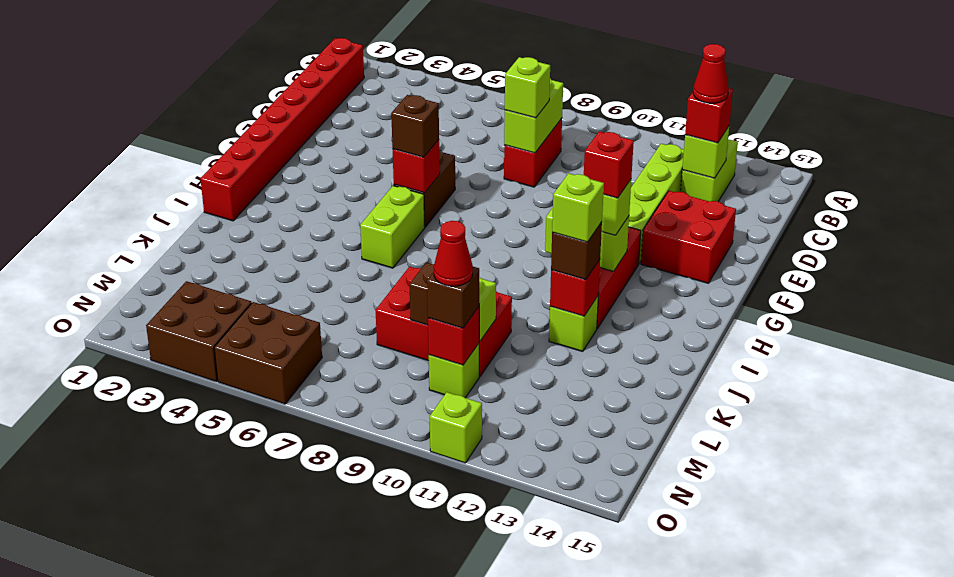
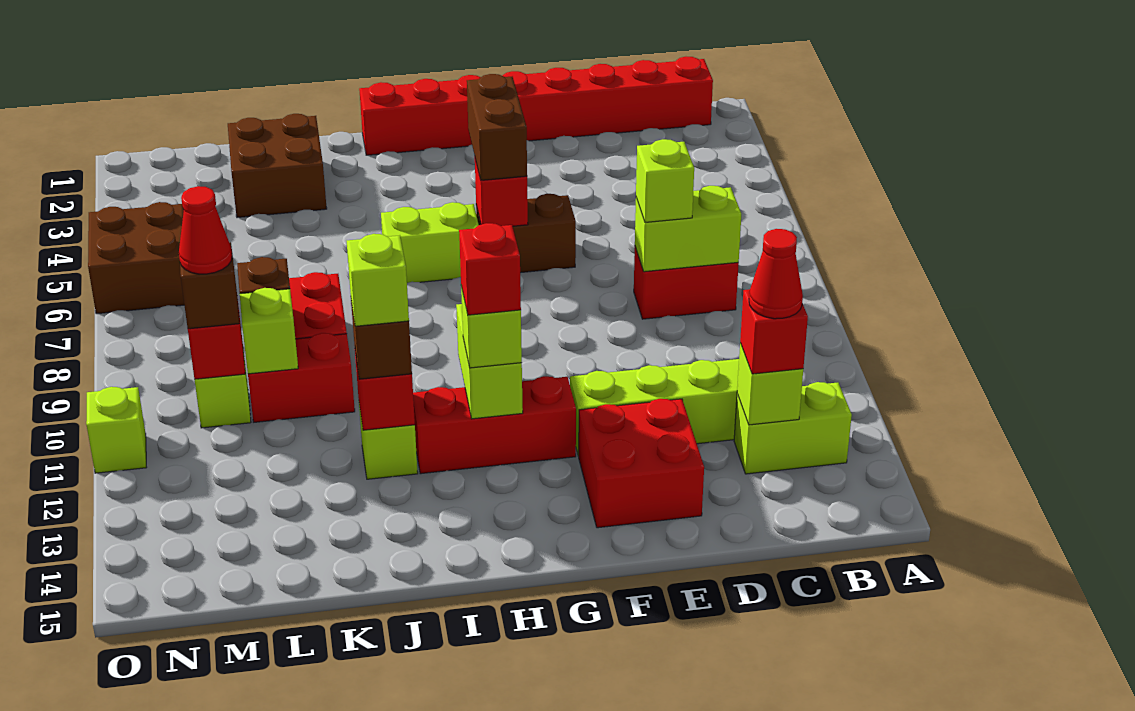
brown 1x1 brick [391,95,439,157] -> brown 1x2 brick [467,74,527,180]
brown 2x2 brick [146,281,252,381] -> brown 2x2 brick moved to [228,114,327,218]

